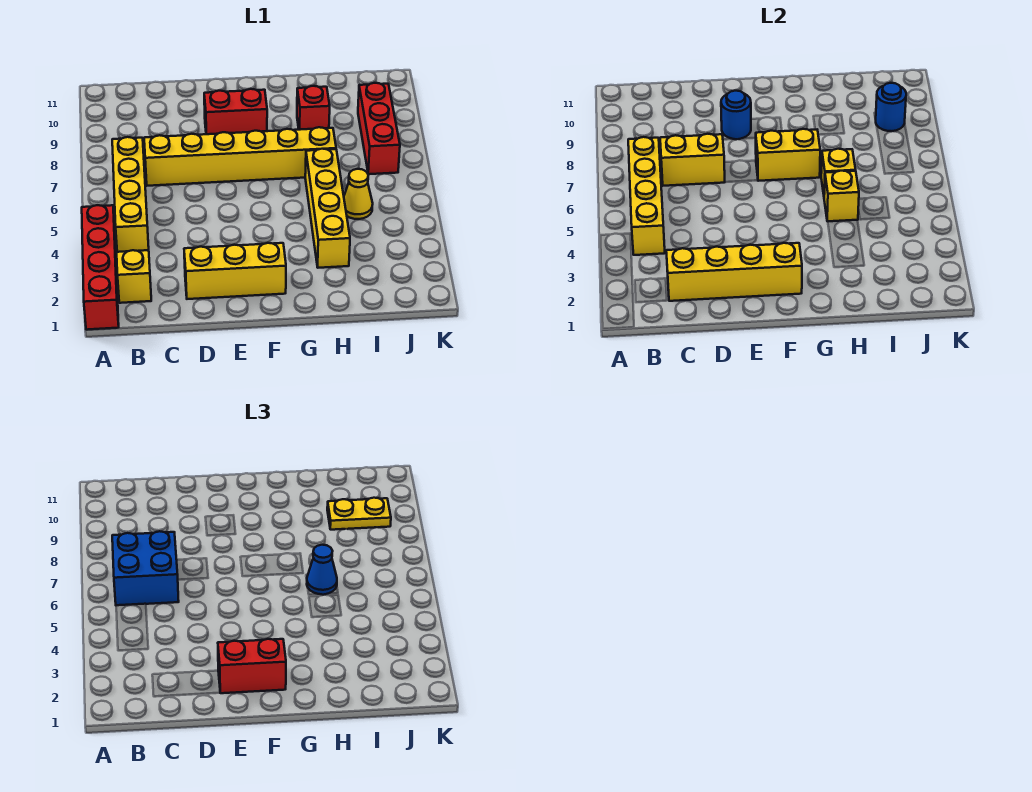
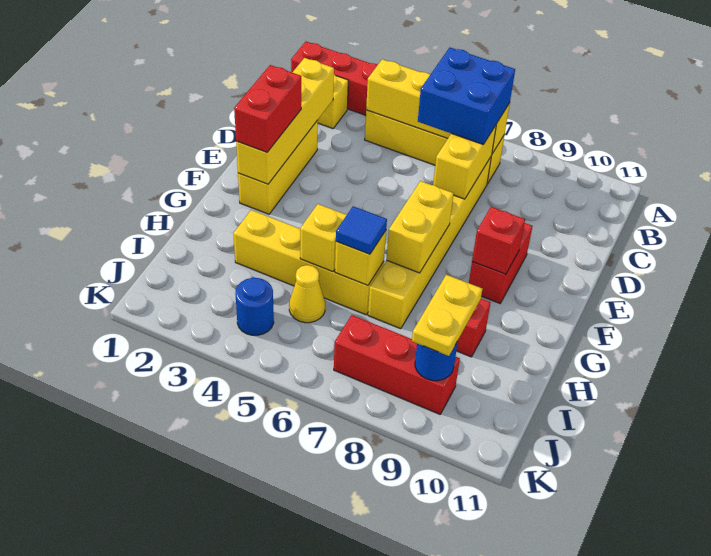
blue 1x1 round brick [721,91,751,139] -> blue 1x1 round brick moved to [236,278,274,335]
none -> red 1x1 brick [472,207,525,274]
blue 1x1 cone [307,545,337,595] -> blue 1x1 tile [336,206,387,254]

